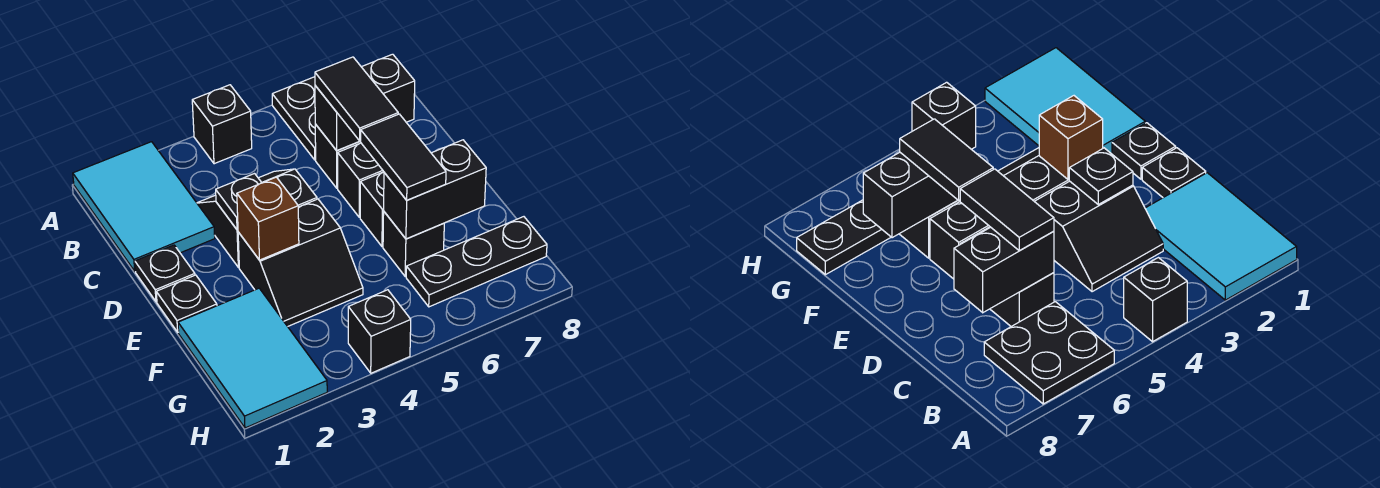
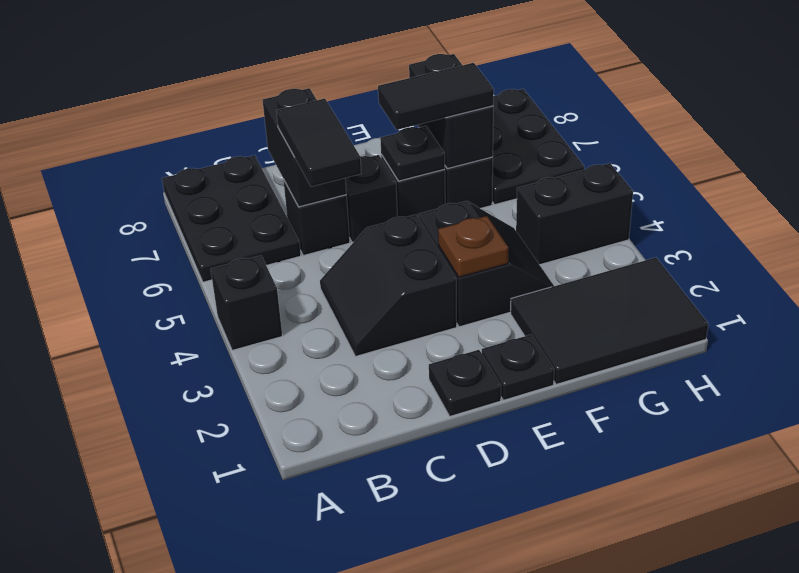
cyan 2x3 tile [73,142,215,271] -> none
black 2x2 plate [272,77,316,160] -> black 2x3 plate [162,155,301,282]
black 1x2 tile [315,57,398,141] -> black 1x2 tile turned to [276,98,361,187]
black 1x1 plate [216,174,262,230] -> black 1x1 plate moved to [380,126,445,181]
brown 1x1 brick [237,177,299,260] -> brown 1x1 plate [438,216,509,277]
cyan 2x3 tile [178,288,327,428] -> black 2x3 tile [511,258,708,384]
black 1x3 plate [406,217,547,307] -> black 2x3 plate [492,89,584,205]
black 1x1 brick [348,290,411,373] -> black 1x2 brick [516,163,633,265]

